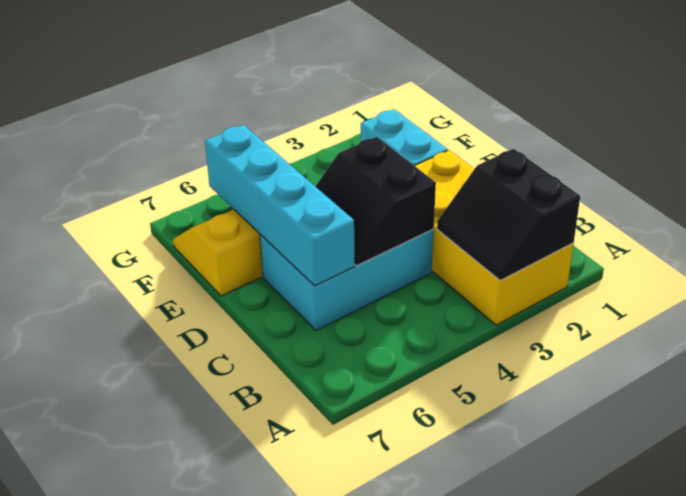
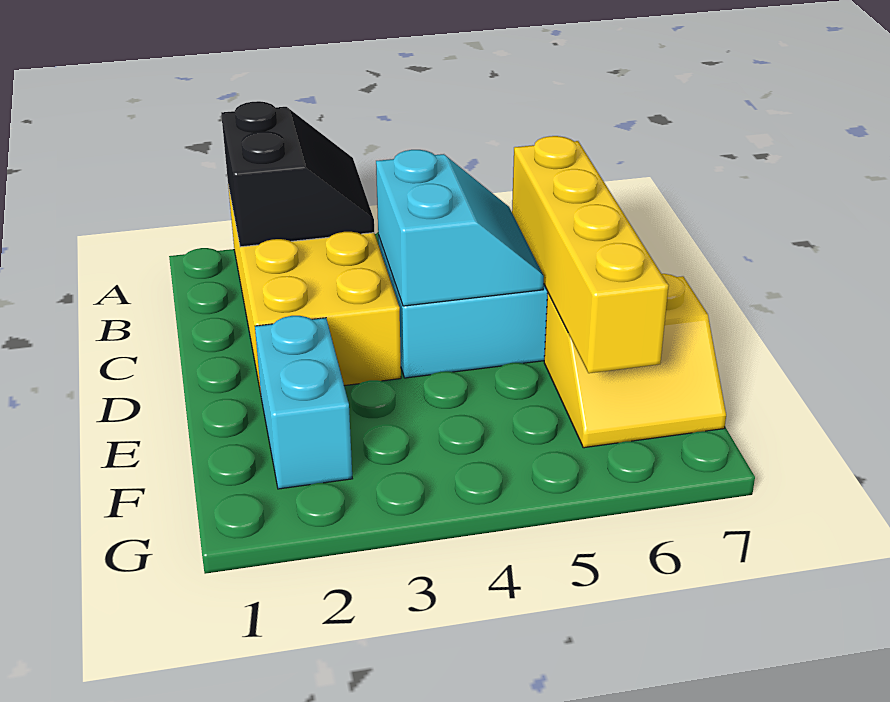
black 2x2 slope [315,137,436,266] -> cyan 2x2 slope [376,150,544,306]
cyan 1x4 brick [205,125,354,286] -> yellow 1x4 brick [512,136,669,373]

